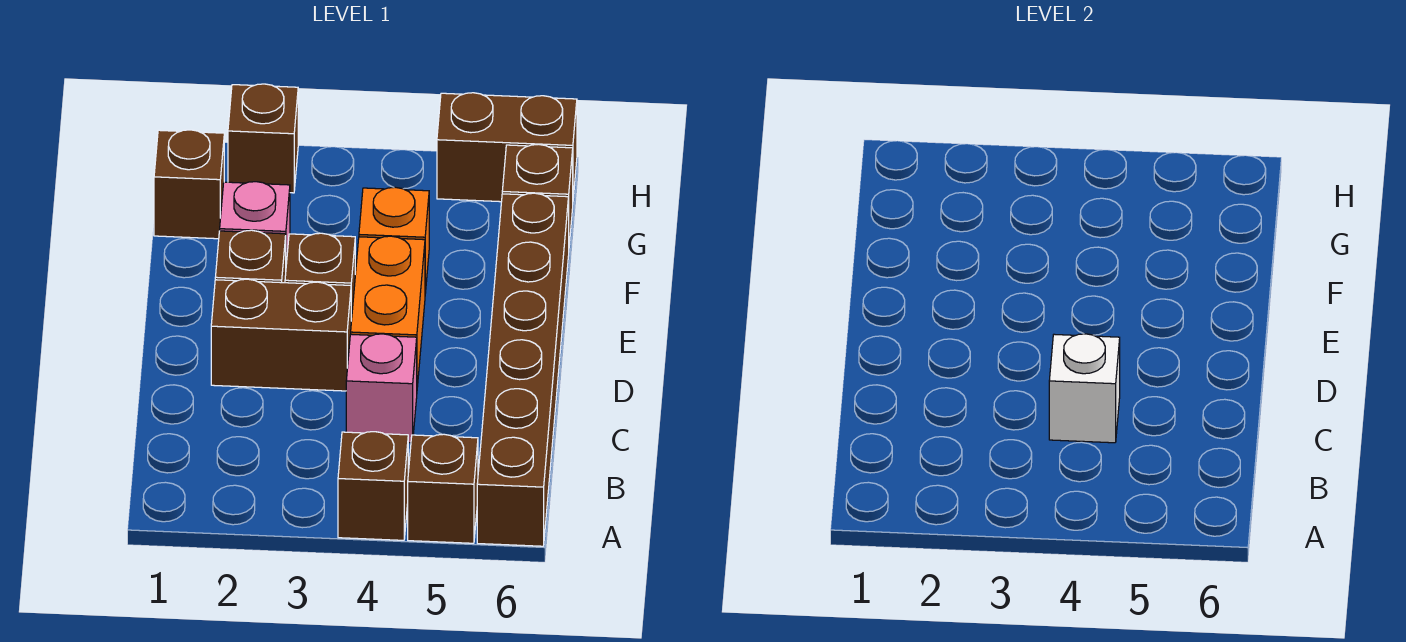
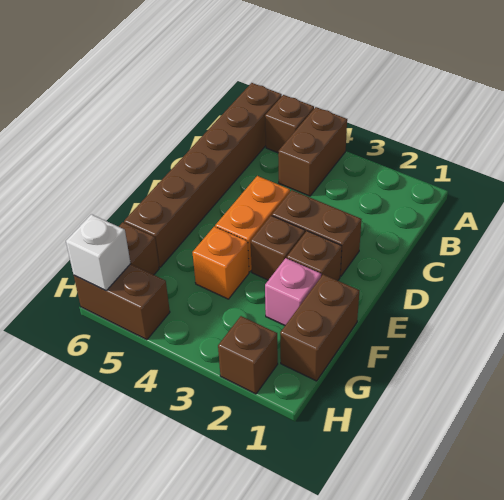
brown 1x1 brick [338,432,408,540] -> brown 1x2 brick [278,107,347,196]
pink 1x1 brick [346,334,417,443] -> none
white 1x1 brick [1049,334,1120,443] -> white 1x1 brick moved to [66,214,130,291]
brown 1x1 brick [154,130,224,239] -> brown 1x2 brick [280,274,359,381]

